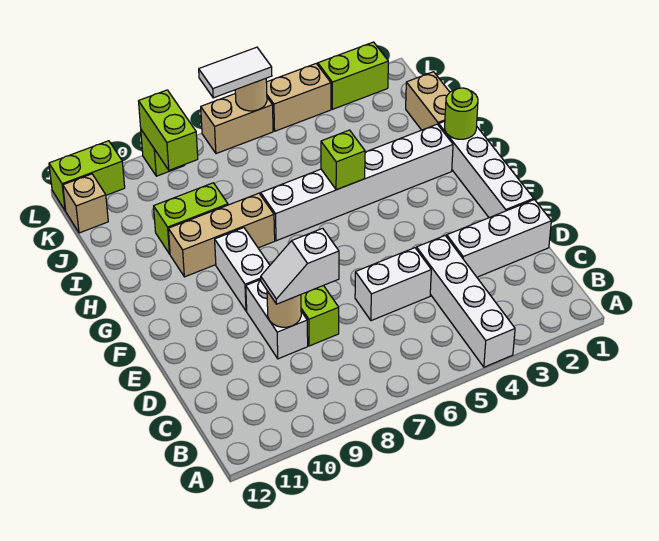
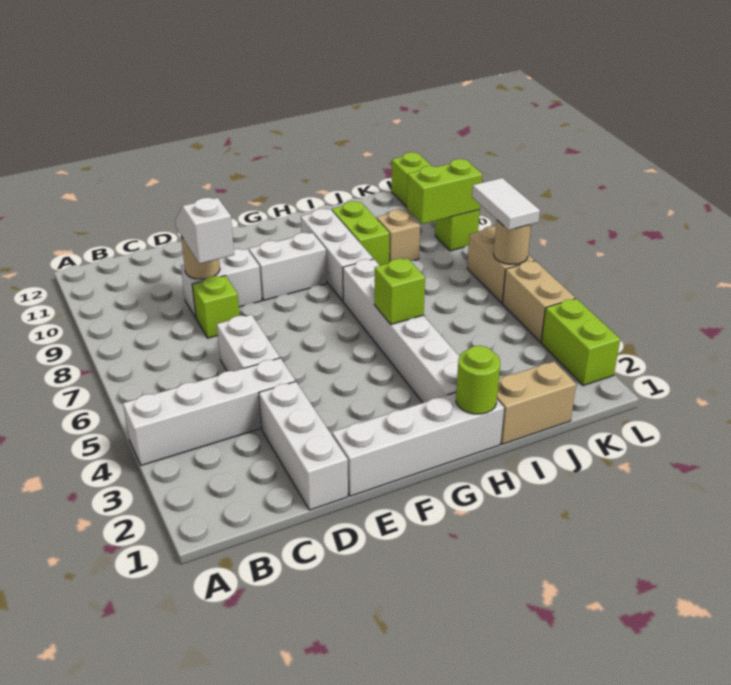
tan 1x3 brick [168,193,275,277] -> white 1x3 brick [301,209,373,301]
tan 1x1 brick [63,174,108,233] -> tan 1x1 brick moved to [377,209,420,262]

